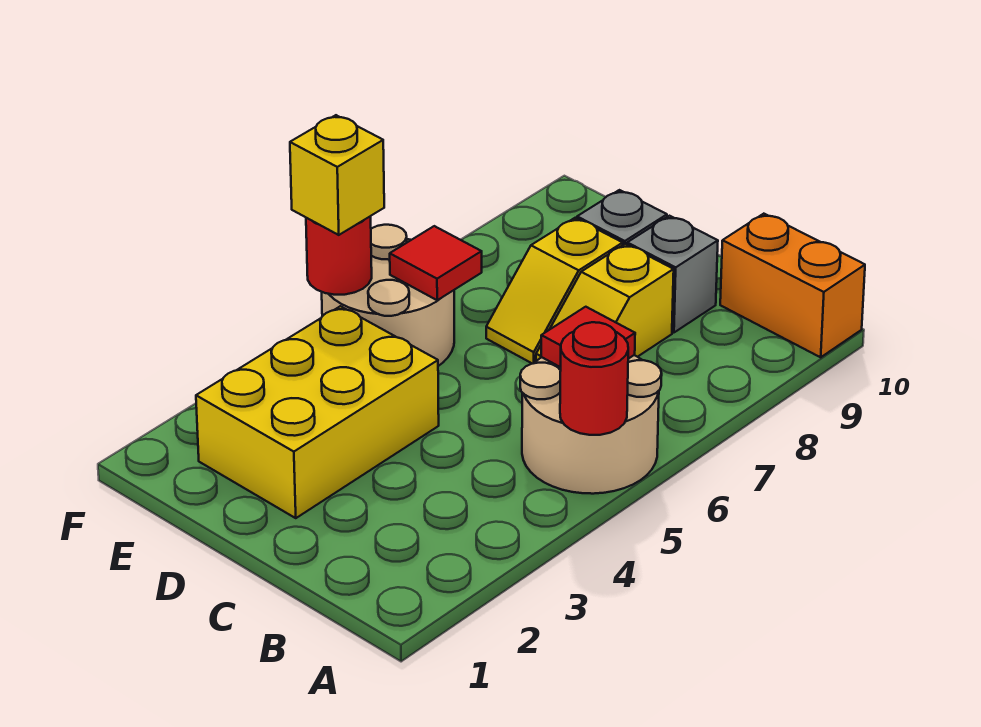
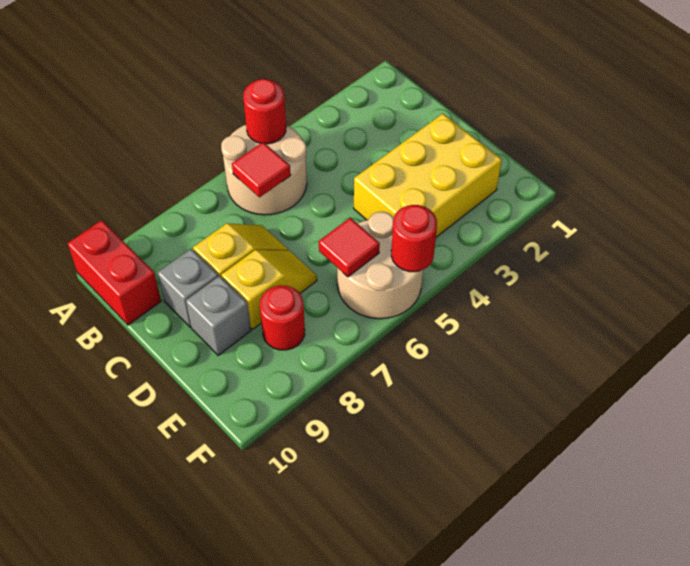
orange 1x2 brick [720,214,865,357] -> red 1x2 brick [68,220,161,325]
none -> red 1x1 round brick [260,285,305,350]
yellow 1x1 brick [290,115,384,235] -> none

